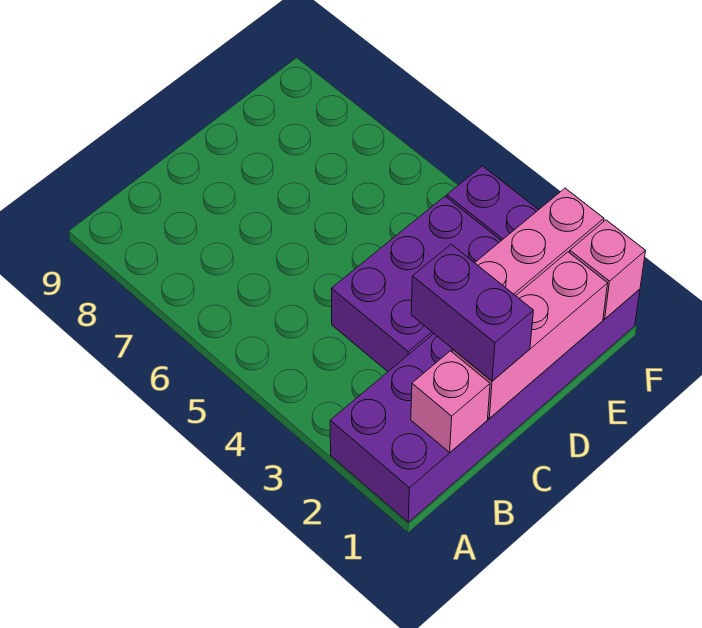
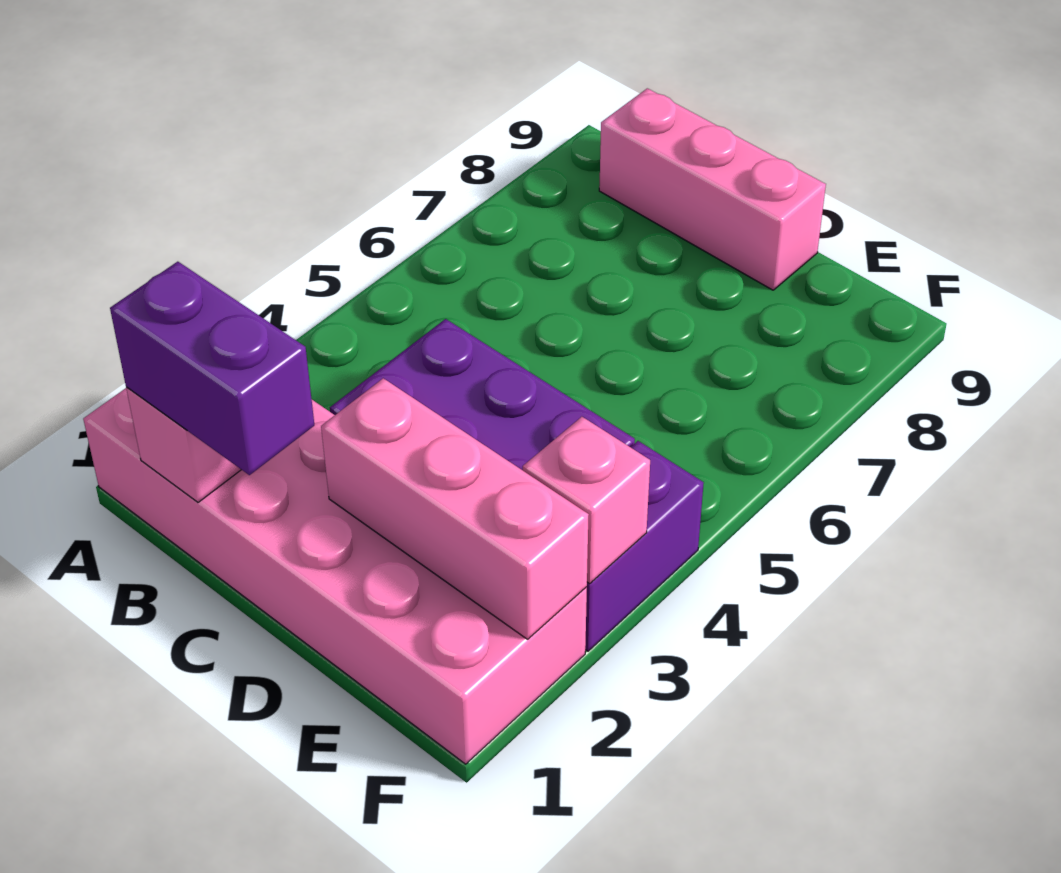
purple 2x6 brick [330,289,640,522] -> pink 2x6 brick [83,388,587,764]
pink 1x3 brick [452,252,608,418] -> pink 1x3 brick moved to [599,88,826,290]
purple 1x2 brick [411,244,533,381] -> purple 1x2 brick turned to [110,262,314,475]
pink 1x1 brick [570,220,645,319] -> pink 1x1 brick moved to [523,417,650,583]

